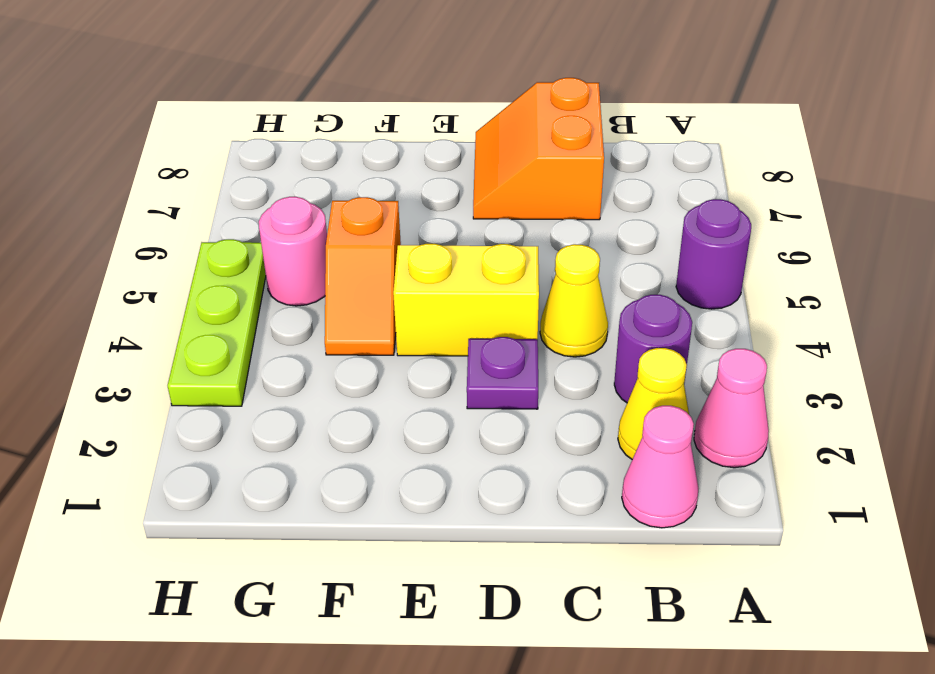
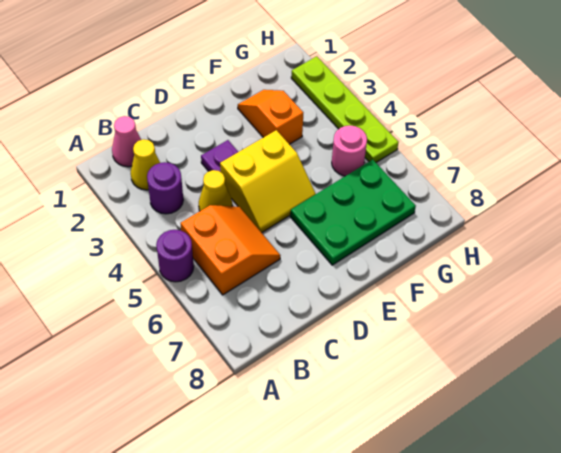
pink 1x1 cone [694,349,769,468] -> none
orange 2x2 slope [473,78,604,220] -> orange 2x2 slope moved to [181,205,281,295]
none -> green 2x3 plate [290,160,416,265]
orange 1x2 slope [325,197,401,355] -> orange 1x2 slope moved to [238,90,303,144]
lime 1x3 plate [168,239,266,406] -> lime 1x4 plate [291,56,399,162]

